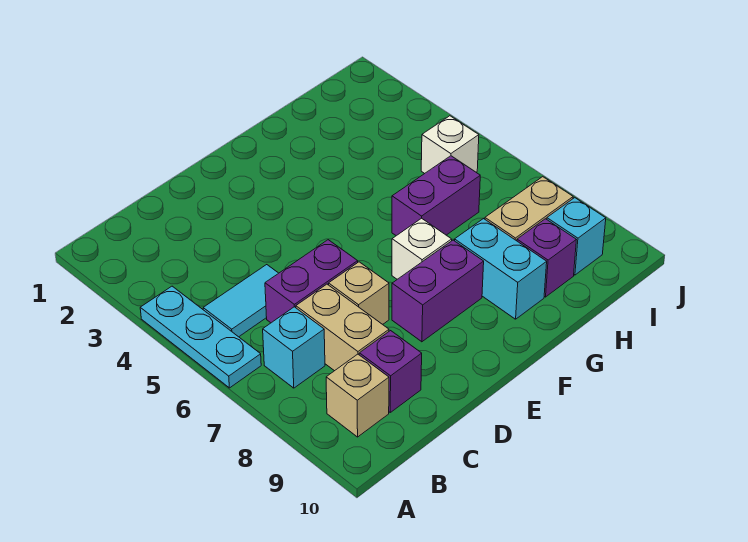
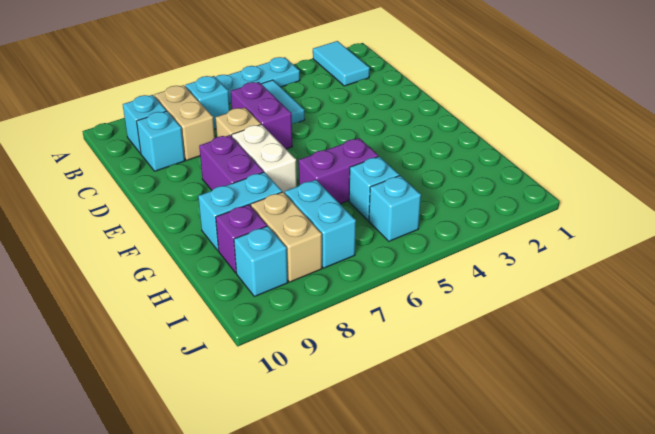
none -> cyan 1x2 tile [313,41,370,86]
tan 1x1 brick [326,354,389,437] -> cyan 1x1 brick [123,95,166,154]
tan 1x2 brick [296,284,389,371] -> tan 1x2 brick turned to [154,85,215,161]
purple 1x1 brick [359,331,422,412] -> cyan 1x1 brick [136,111,185,171]
white 1x1 brick [392,218,452,279] -> white 1x2 brick [232,124,297,193]
purple 1x2 brick [392,156,480,236] -> purple 1x2 brick turned to [299,138,378,204]
none -> cyan 1x1 brick [349,156,399,221]
none -> cyan 1x2 brick [285,180,356,268]
white 1x1 brick [421,116,479,174] -> cyan 1x1 brick [369,176,421,241]

